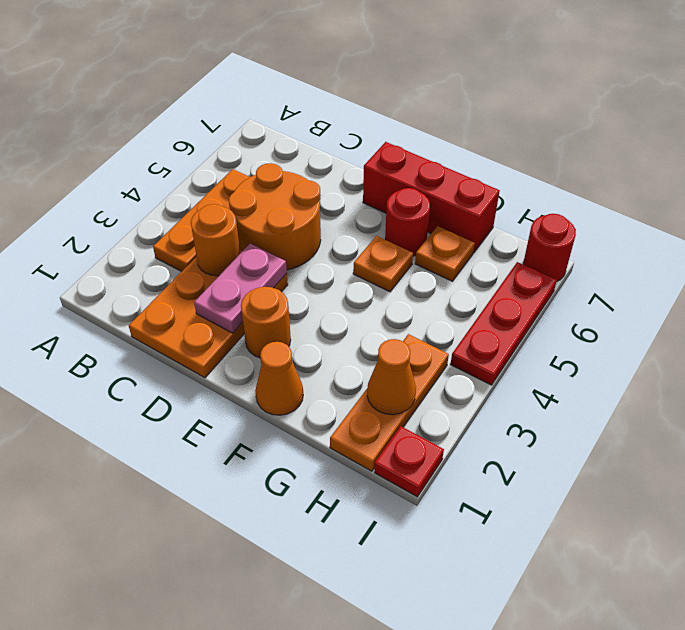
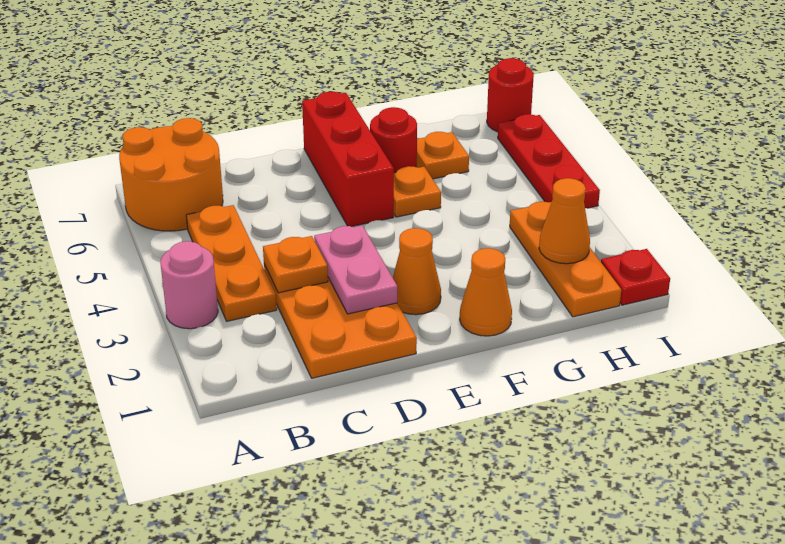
none -> pink 1x1 round brick [160,241,218,329]
orange 1x1 round brick [191,204,240,276] -> orange 1x1 plate [263,236,328,293]
orange 2x2 round brick [229,163,321,270] -> orange 2x2 round brick moved to [119,118,223,231]
orange 1x1 round brick [241,287,291,358] -> orange 1x1 cone [393,228,441,315]
red 1x3 brick [363,142,500,253] -> red 1x3 brick turned to [302,92,394,227]

